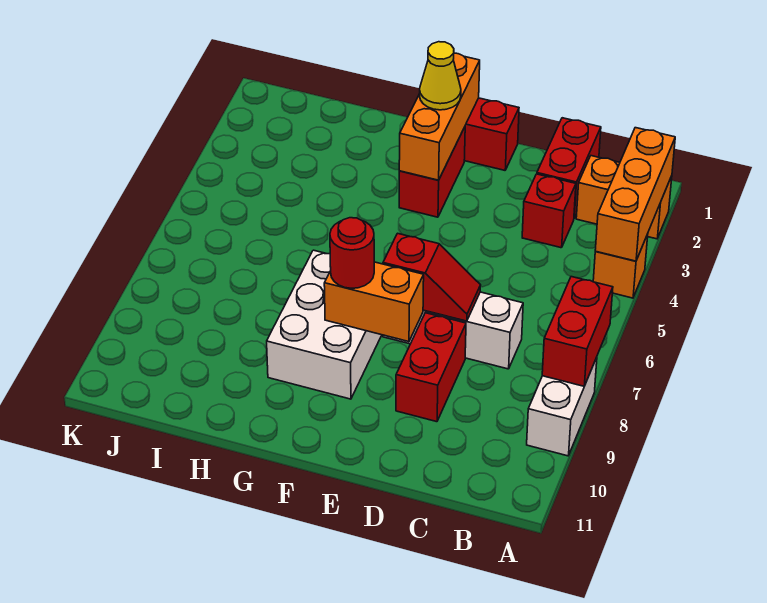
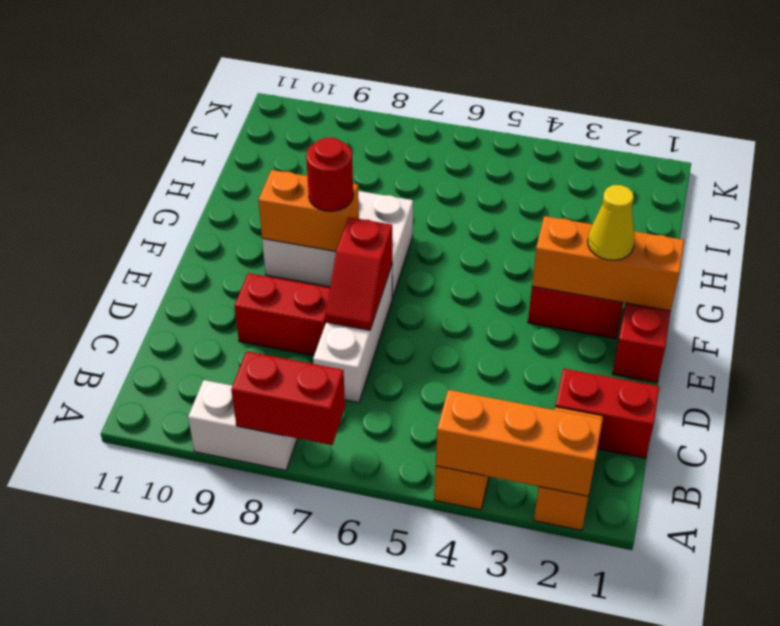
red 1x1 brick [522,174,576,248] -> none
orange 1x2 brick [324,262,424,342] -> orange 1x2 brick turned to [258,170,359,251]

